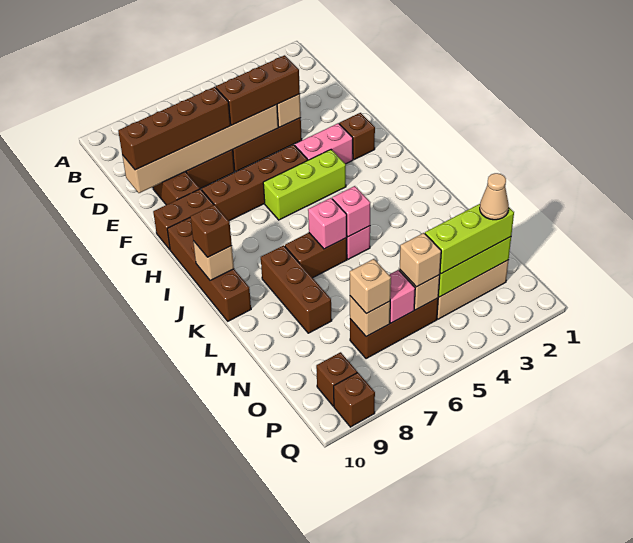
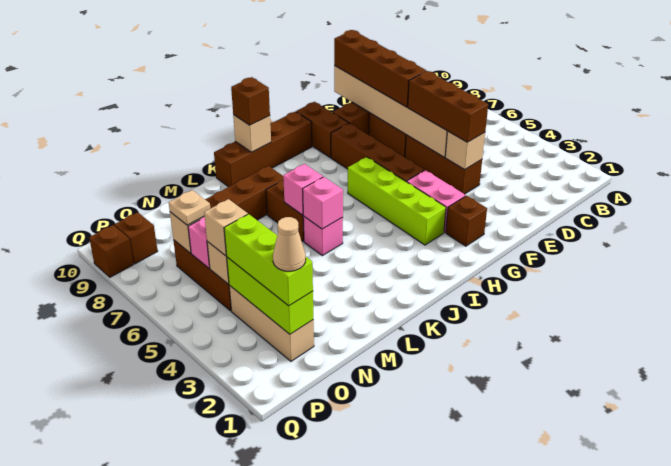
lime 1x3 brick [263,150,346,220] -> lime 1x4 brick [348,157,446,245]
tan 1x1 brick [350,259,391,314] -> tan 1x1 plate [169,190,210,225]

